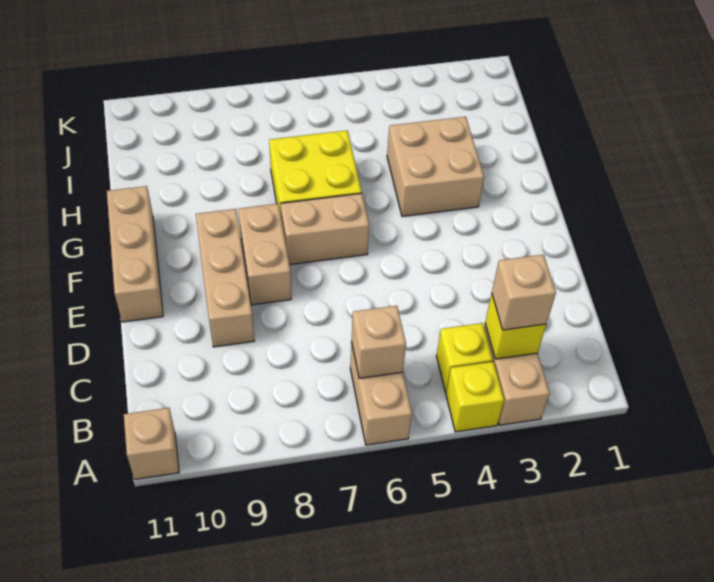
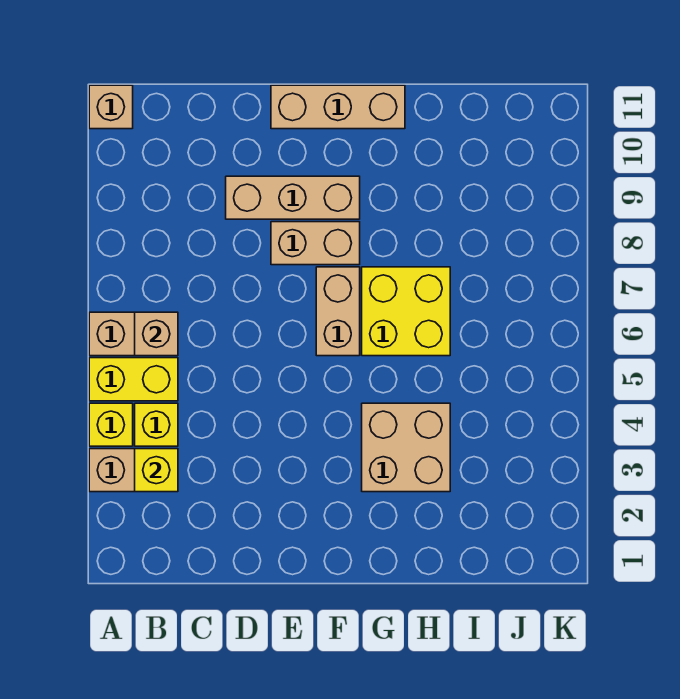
none -> yellow 1x2 brick [89,358,178,401]
tan 1x1 brick [492,255,556,330] -> none

